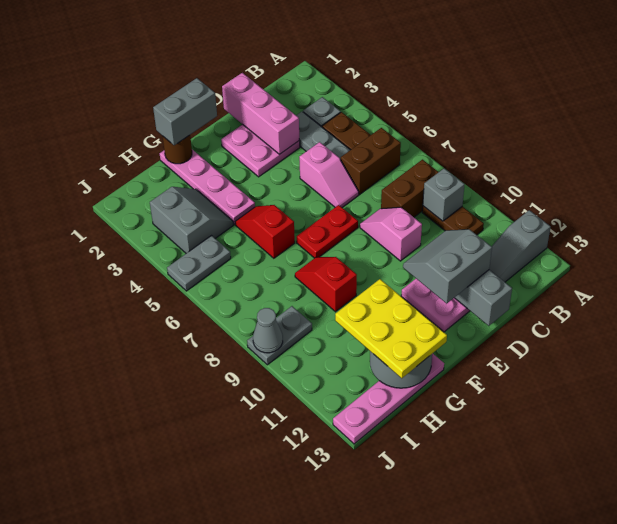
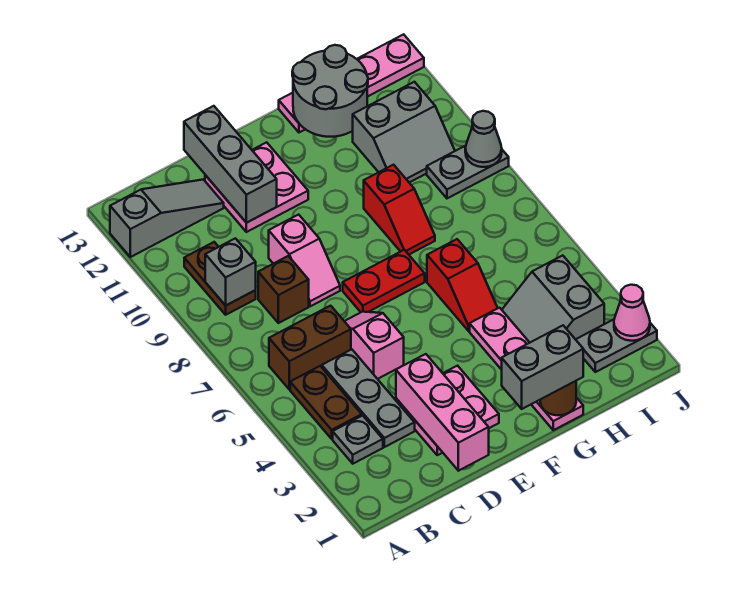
brown 1x2 brick [381,160,438,217] -> brown 1x1 brick [258,256,309,323]
grey 2x2 slope [403,229,492,303] -> grey 2x2 slope moved to [353,82,455,182]
yellow 2x3 plate [335,279,447,378] -> none
grey 1x2 plate [167,236,231,291] -> grey 1x2 plate moved to [576,319,657,372]
none -> pink 1x1 cone [614,285,650,341]

